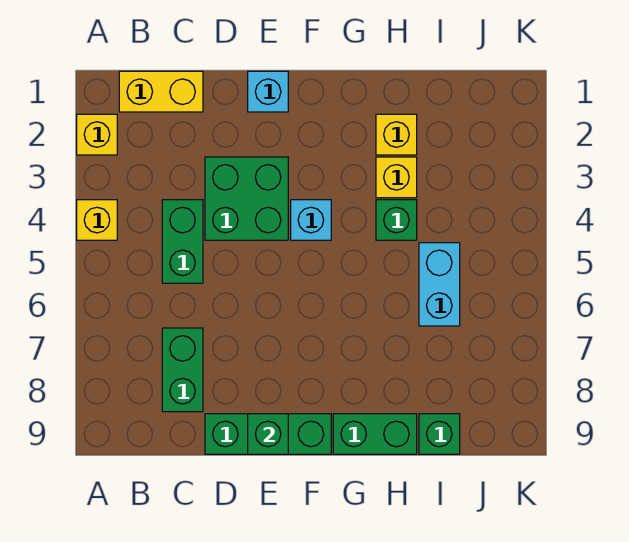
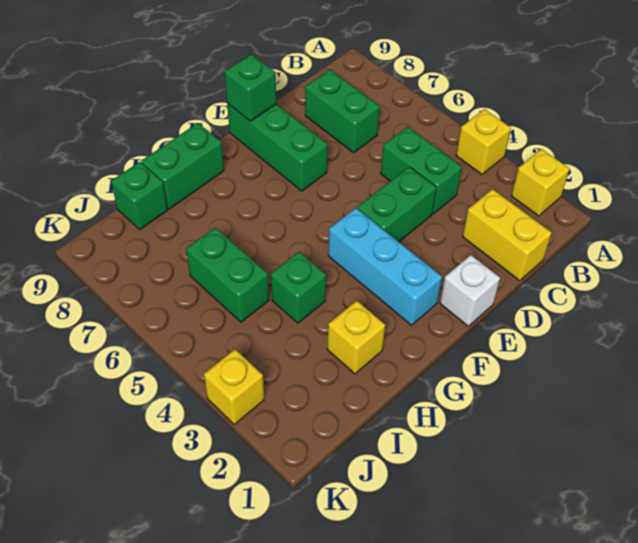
yellow 1x2 brick [119,71,203,112] -> yellow 1x2 brick turned to [463,189,552,281]
green 2x2 brick [205,157,288,240] -> green 1x2 brick [357,167,436,242]
green 1x3 brick [205,414,331,454] -> green 1x3 brick turned to [227,103,328,191]
cyan 1x1 brick [248,71,288,112] -> white 1x1 brick [440,255,500,326]
cyan 1x1 brick [291,200,331,240] -> cyan 1x3 brick [328,208,442,325]
yellow 1x1 brick [376,157,417,198] -> yellow 1x1 brick moved to [204,349,264,424]
cyan 1x2 brick [419,243,460,326] -> green 1x2 brick [186,228,269,322]

